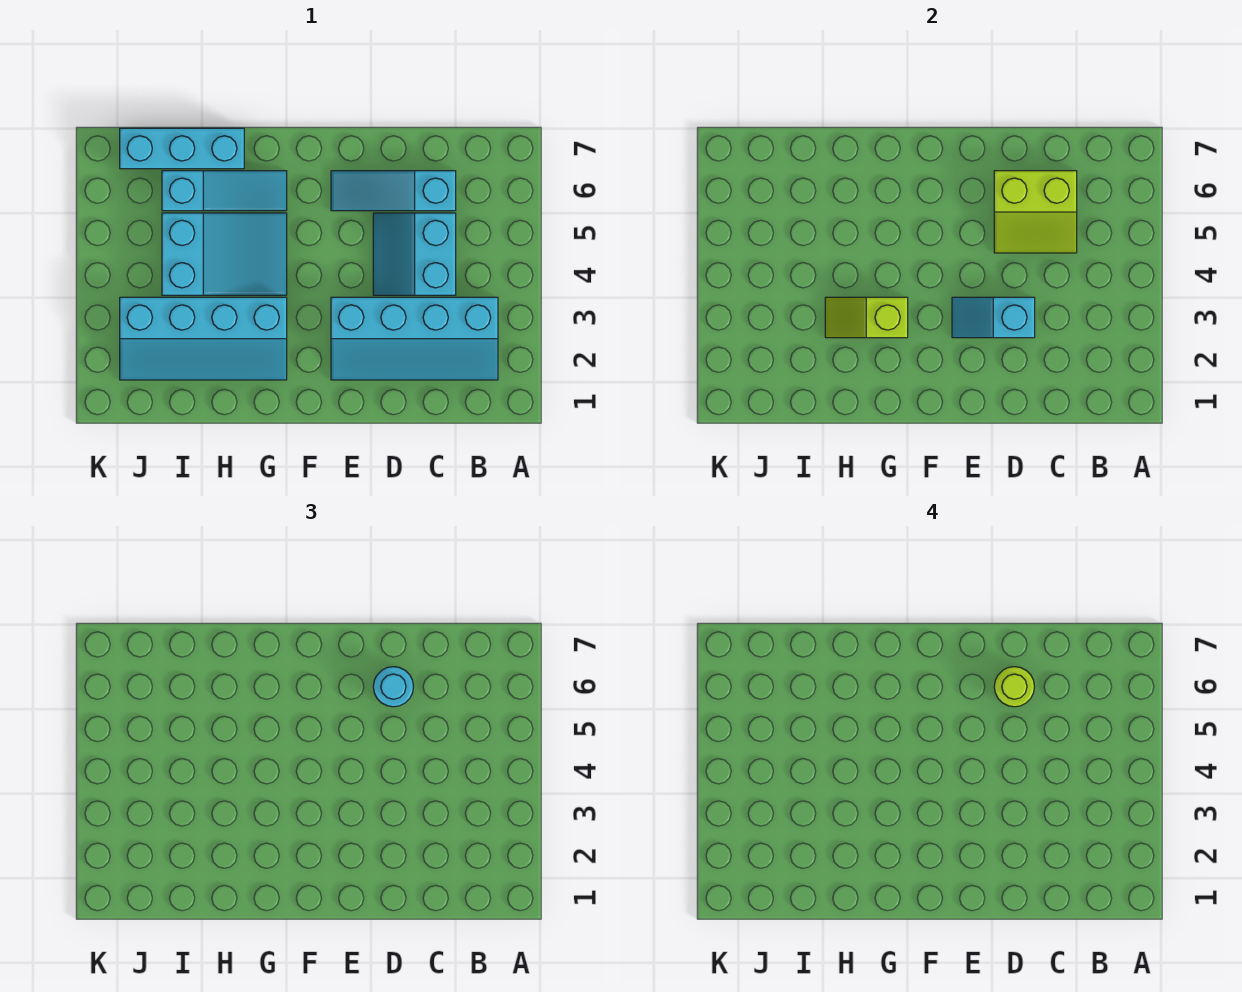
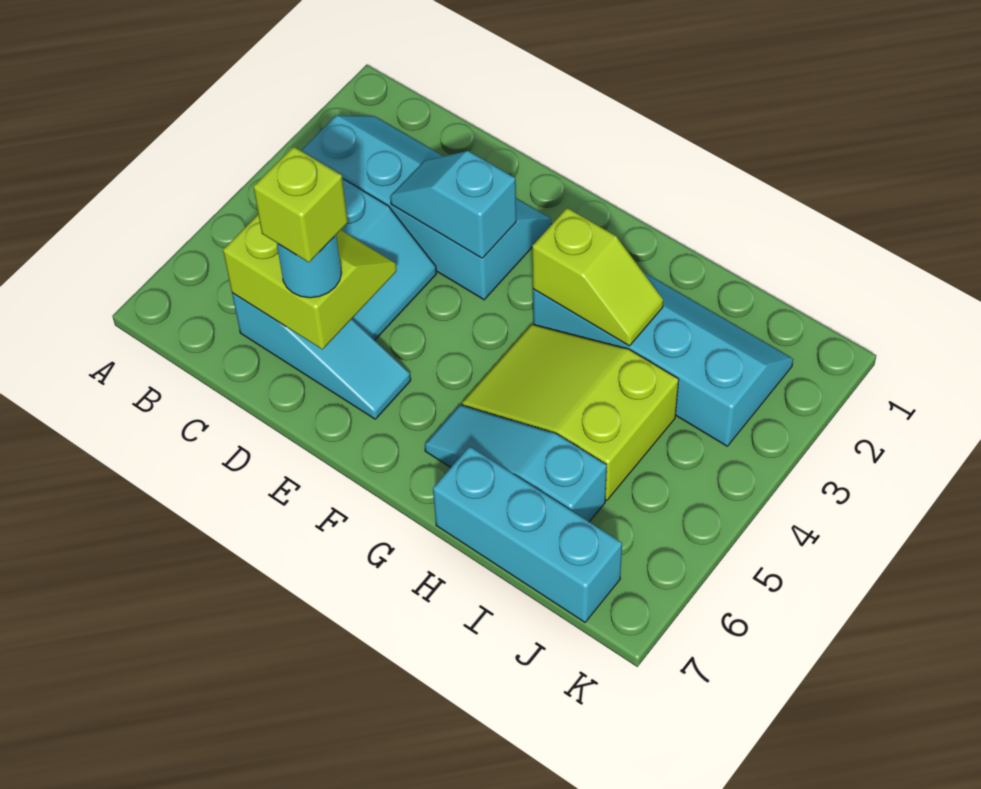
cyan 1x2 slope [952,297,1035,338] -> cyan 1x2 slope turned to [390,151,516,258]
lime 1x1 round brick [994,667,1035,707] -> lime 1x1 brick [253,147,348,262]
cyan 2x3 slope [162,213,287,295] -> lime 2x3 slope [462,324,679,500]

